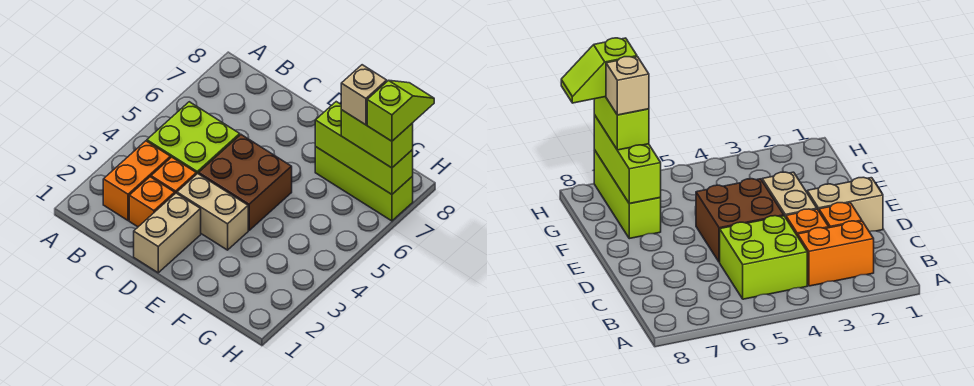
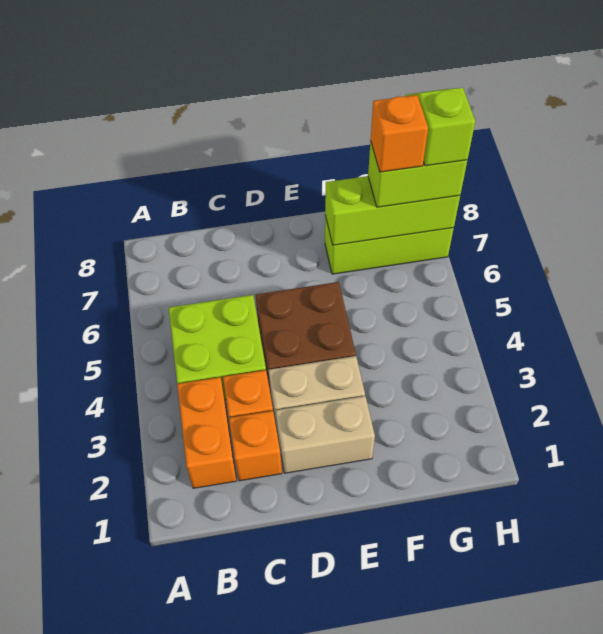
tan 1x2 brick [134,193,201,273] -> tan 1x2 brick turned to [276,396,375,473]
tan 1x1 brick [341,65,387,125] -> orange 1x1 brick [371,95,428,172]

